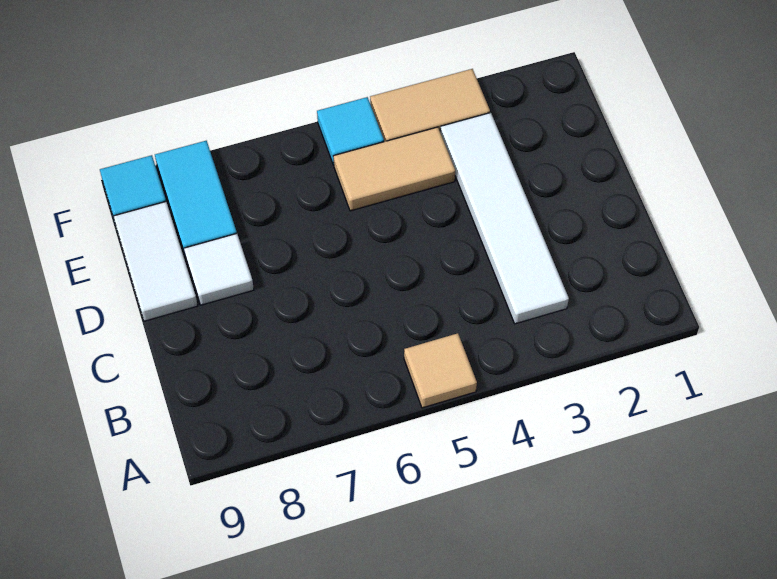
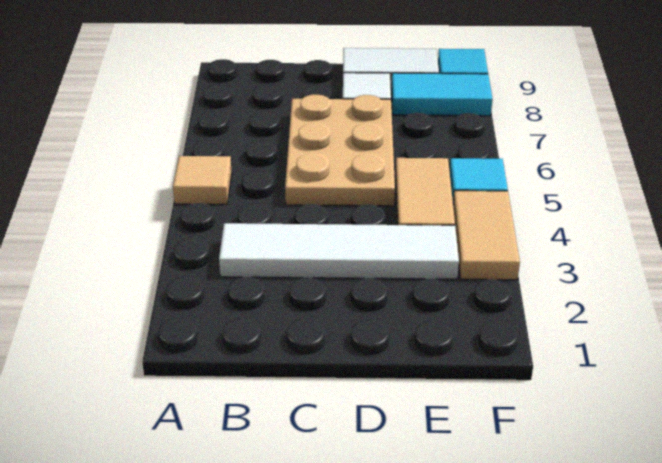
none -> tan 2x3 plate [285,94,395,206]

